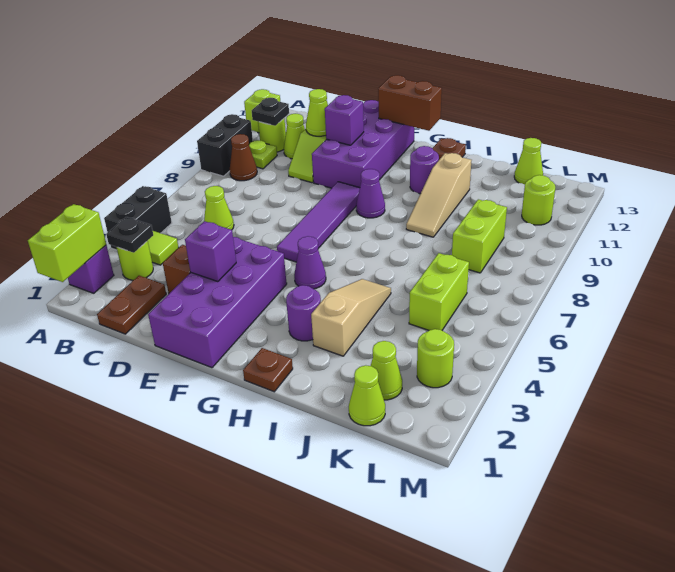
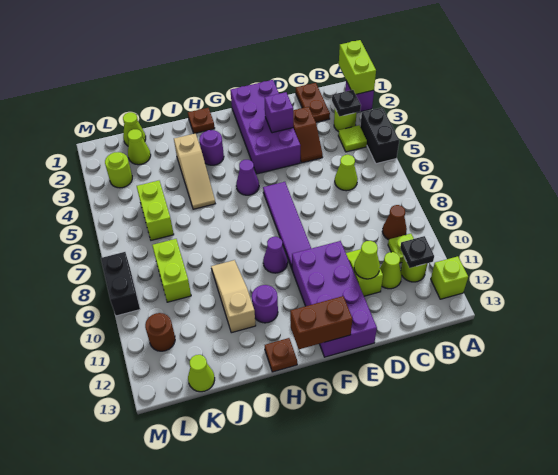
black 1x2 brick [197,114,253,176] -> black 1x2 brick moved to [101,252,140,316]
purple 1x1 brick [325,95,364,145] -> none
lime 1x1 round brick [522,175,555,225] -> brown 1x1 round brick [145,313,175,351]

